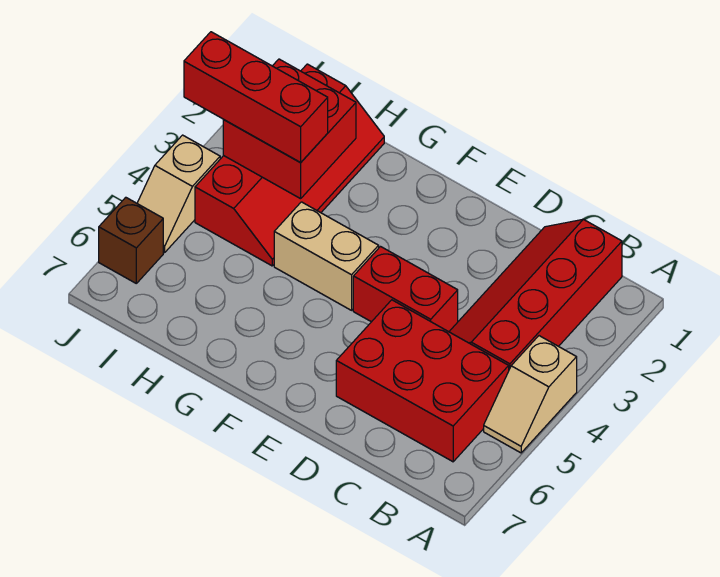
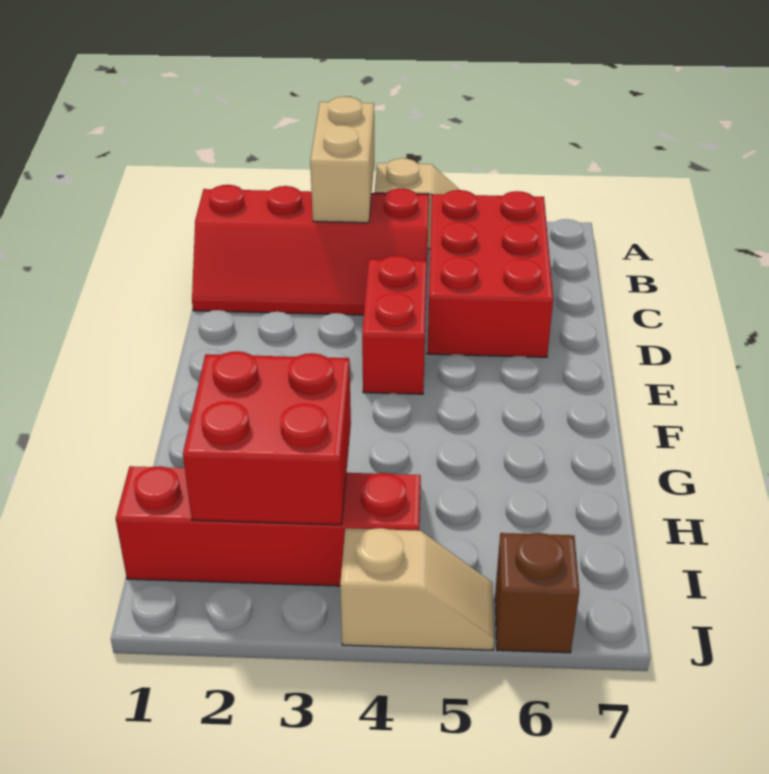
tan 1x2 brick [274,202,379,310] -> tan 1x2 brick moved to [310,97,374,223]
red 1x3 brick [184,32,328,163] -> none

